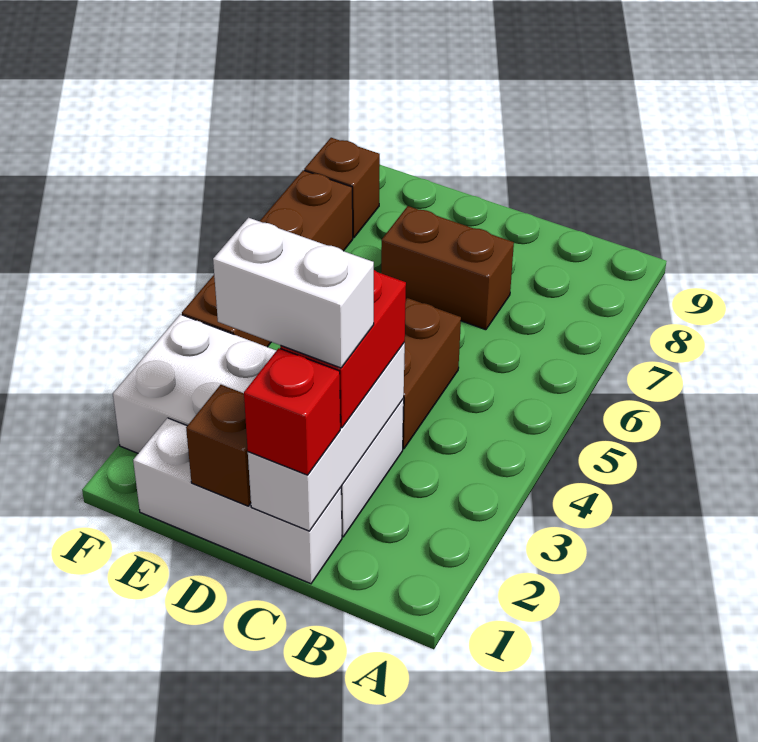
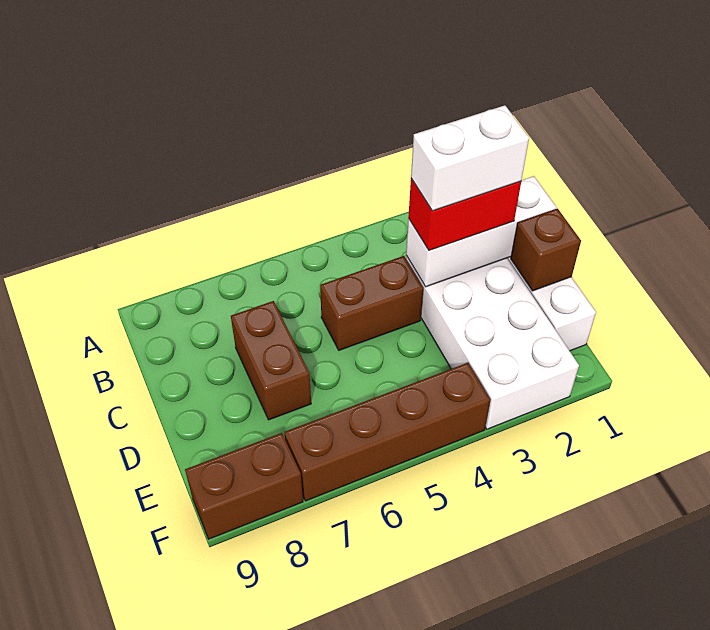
red 1x1 brick [244,348,340,475] -> none
white 1x2 brick [213,218,374,368] -> white 1x2 brick turned to [411,105,529,211]
brown 1x1 brick [304,138,380,238] -> brown 1x2 brick [185,433,303,539]

